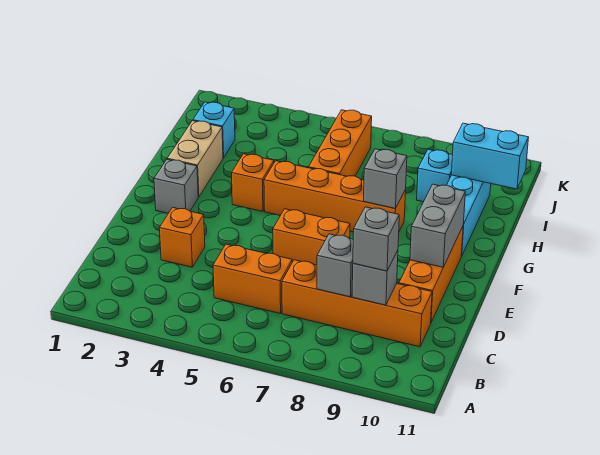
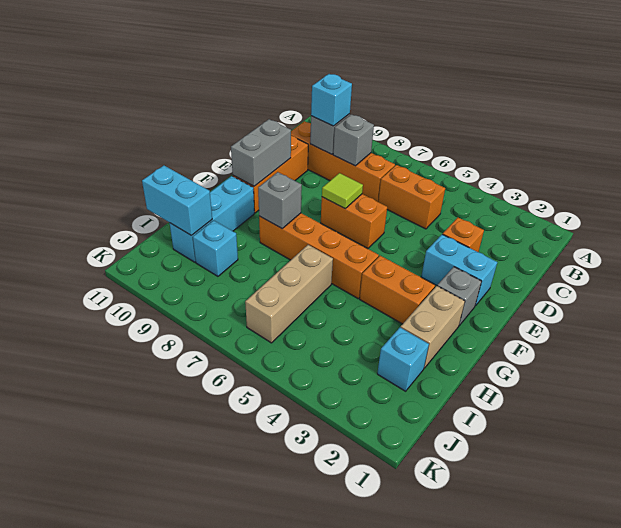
grey 1x1 brick [353,207,399,271] -> cyan 1x1 brick [311,74,352,126]
none -> cyan 1x2 brick [421,234,497,306]
none -> lime 1x1 tile [322,173,363,208]
orange 1x1 brick [232,154,274,212] -> orange 1x2 brick [360,256,435,324]
orange 1x3 brick [309,110,372,176] -> tan 1x3 brick [245,245,333,343]

